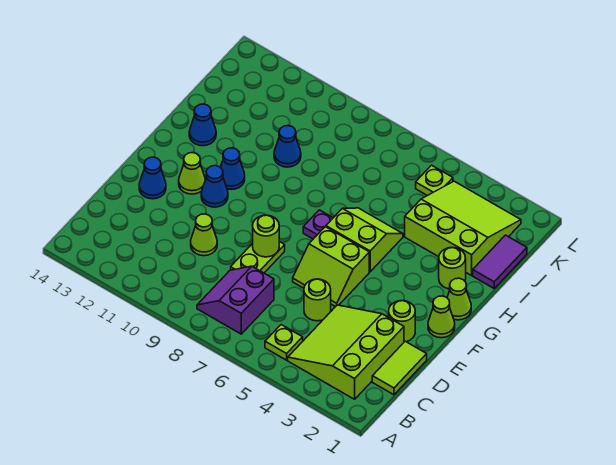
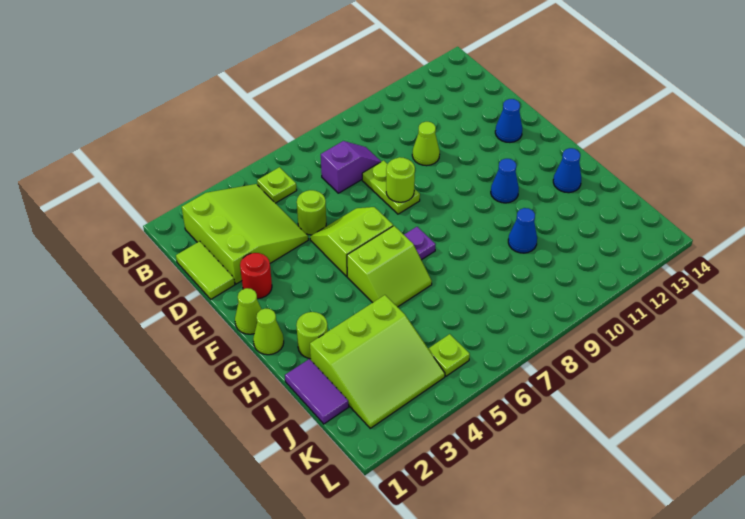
purple 2x2 slope [197,266,274,334] -> purple 1x2 slope [321,141,381,193]
lime 1x1 round brick [389,301,415,342] -> red 1x1 round brick [240,253,272,299]
blue 1x1 cone [201,166,228,207] -> none
lime 1x1 cone [179,153,205,194] -> none

